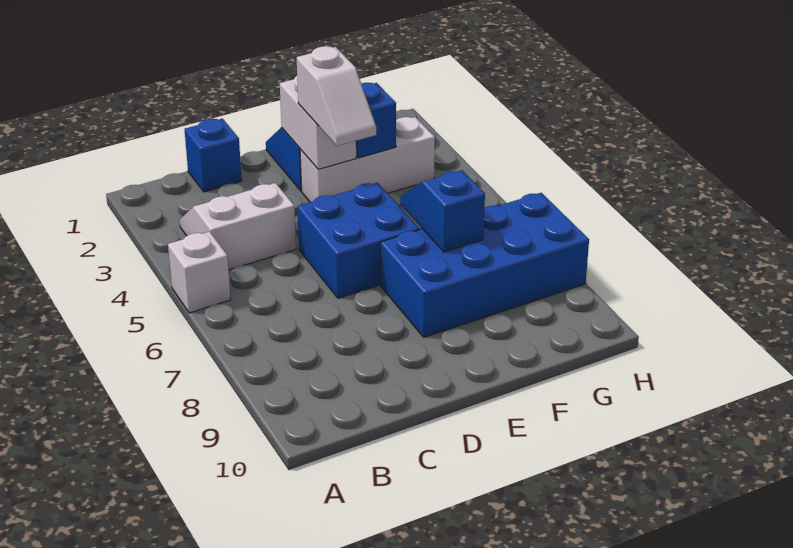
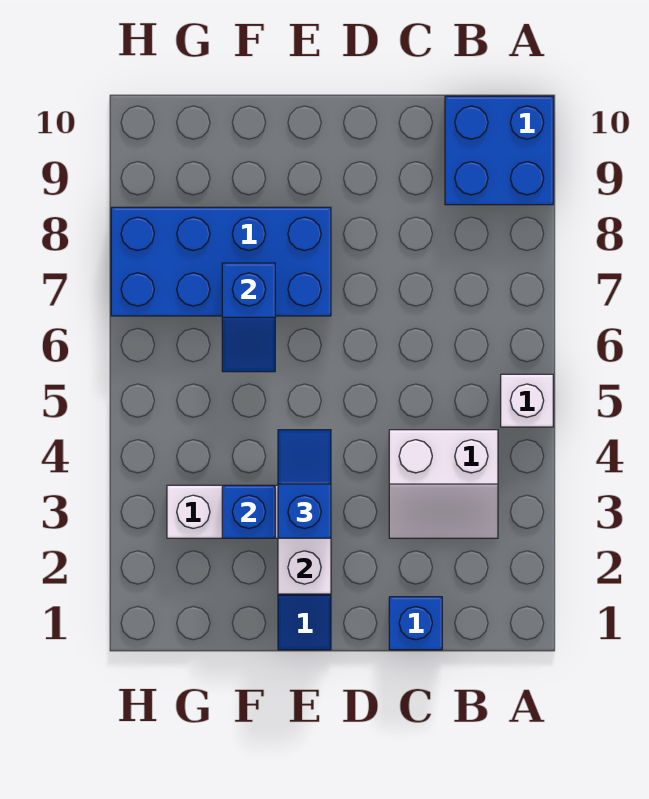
blue 2x2 brick [297,183,419,298] -> blue 2x2 brick moved to [445,96,553,205]
white 1x2 slope [297,46,376,146] -> blue 1x2 slope [278,430,331,538]

